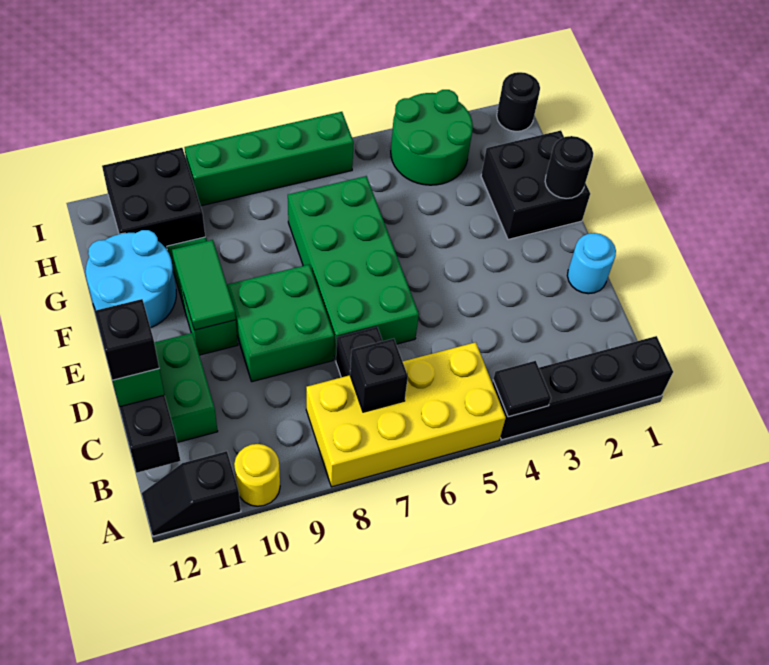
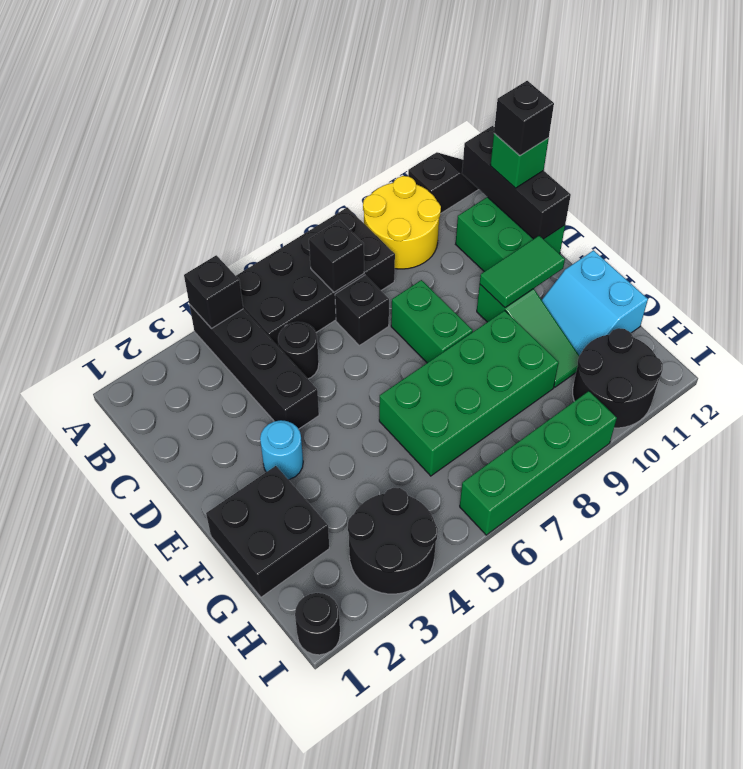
black 1x4 brick [492,336,673,440] -> black 1x4 brick turned to [189,304,319,429]
black 1x1 tile [493,361,551,417] -> black 1x1 brick [184,255,243,328]
yellow 2x4 brick [306,342,506,487] -> black 2x4 brick [236,207,395,347]
yellow 1x1 round brick [234,444,280,506] -> yellow 2x2 round brick [363,176,441,269]
cyan 1x1 round brick [567,233,616,294] -> cyan 1x1 round brick moved to [260,420,303,480]
green 2x4 brick [288,176,419,360] -> green 2x4 brick turned to [379,311,559,476]
green 2x2 brick [227,265,334,382] -> green 1x2 brick [391,280,473,363]
green 1x2 tile [172,240,236,330] -> green 1x2 tile turned to [480,236,565,308]
black 1x1 round brick [545,136,593,198] -> black 1x1 round brick moved to [278,322,319,379]
cyan 2x2 round brick [86,230,176,328] -> cyan 2x2 slope [542,250,648,355]
green 2x2 round brick [391,90,473,185] -> black 2x2 round brick [348,488,438,594]
black 2x2 brick [102,148,205,249] -> black 2x2 round brick [573,328,663,428]

